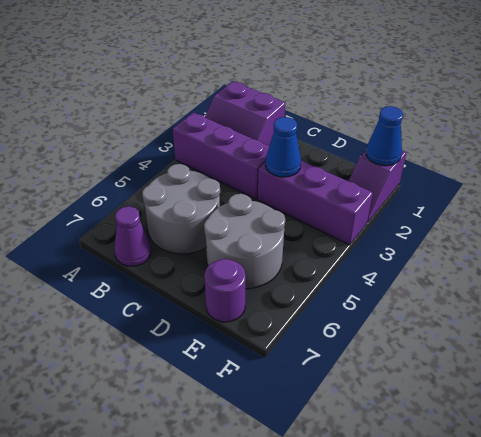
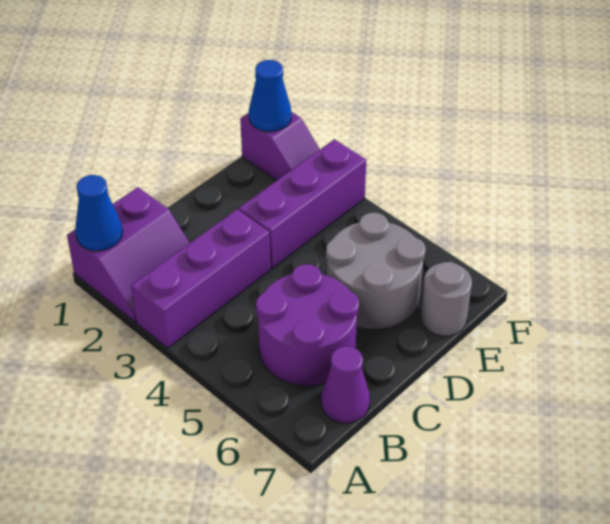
grey 2x2 round brick [142,164,220,254] -> purple 2x2 round brick [256,264,359,386]
blue 1x1 cone [265,117,301,177] -> blue 1x1 cone moved to [75,175,123,251]
purple 1x1 round brick [204,259,246,322] -> grey 1x1 round brick [421,262,472,336]

